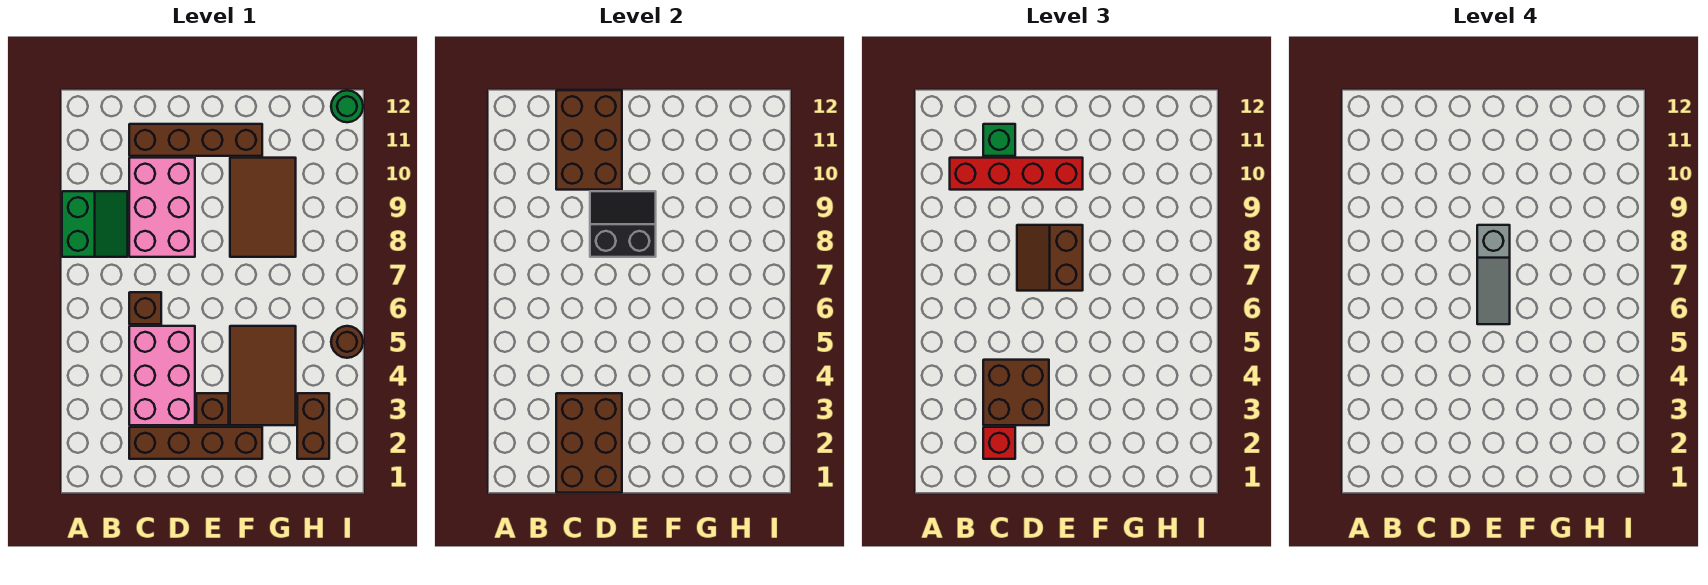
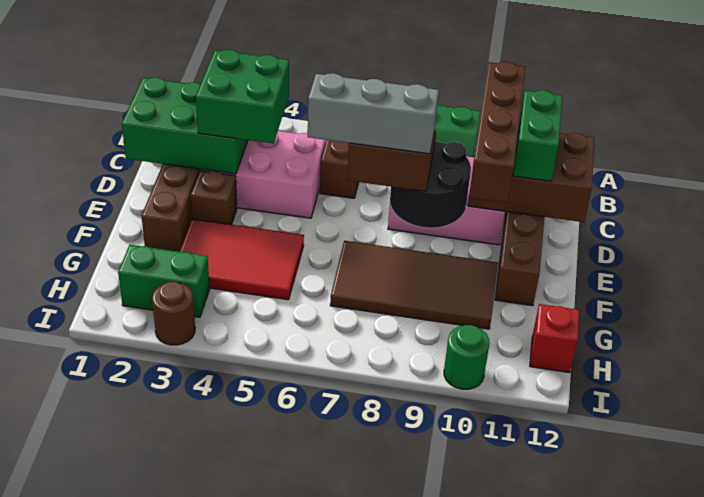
red 1x4 brick [950,158,1083,190] -> brown 1x4 brick [469,62,525,203]
brown 2x3 brick [556,393,622,493] -> green 2x3 brick [122,77,248,174]
red 1x1 brick [983,427,1015,459] -> red 1x1 brick moved to [530,304,579,373]
brown 2x2 brick [983,360,1049,425] -> green 2x2 brick [196,50,289,143]
green 1x1 brick [983,124,1015,156] -> green 1x2 brick [513,90,562,181]
black 2x2 slope [590,191,656,257] -> black 2x2 round brick [390,141,471,228]
grey 1x3 slope [1477,225,1510,324] -> grey 1x3 brick [308,73,439,154]
brown 2x3 tile [230,326,296,425] -> red 2x3 tile [180,219,304,300]
brown 2x3 tile [230,158,296,257] -> brown 2x4 tile [330,241,498,329]
brown 1x2 brick [297,393,329,459] -> green 1x2 brick [118,245,210,317]
brown 1x1 round brick [331,326,363,358] -> brown 1x1 round brick moved to [152,281,195,345]
green 1x1 round brick [331,90,363,122] -> green 1x1 round brick moved to [444,325,490,389]

